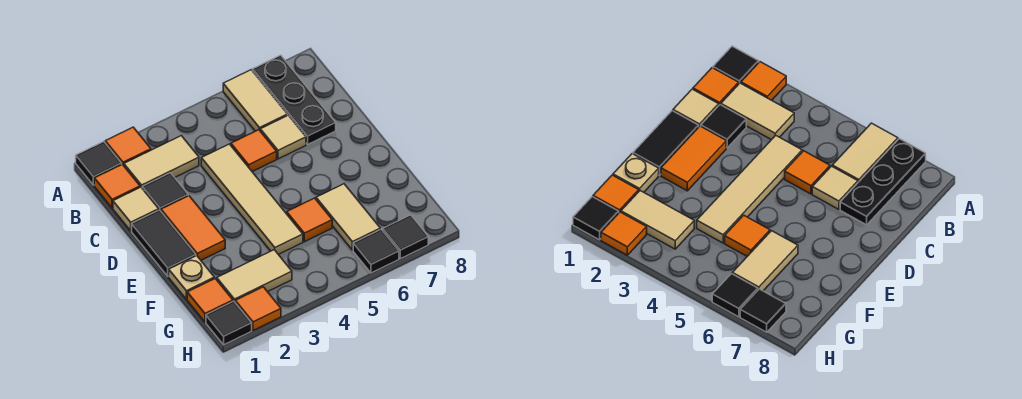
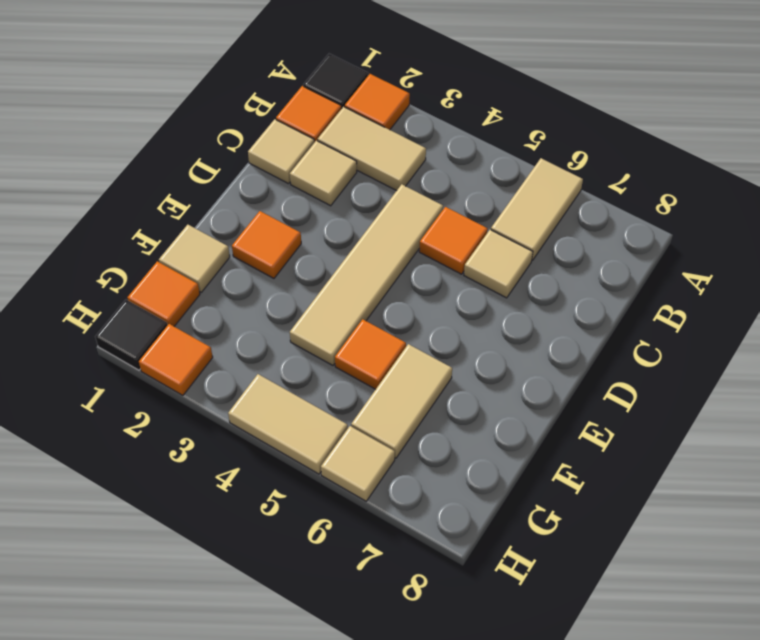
black 1x3 plate [253,55,336,144] -> none
black 1x1 tile [142,173,188,211] -> tan 1x1 tile [290,141,357,206]
black 1x2 tile [132,210,196,276] -> none
orange 1x2 tile [161,196,225,260] -> orange 1x1 tile [232,211,301,278]
tan 1x1 plate [169,256,214,299] -> tan 1x1 tile [159,225,230,292]
tan 1x2 tile [217,250,292,302] -> tan 1x2 tile moved to [228,374,348,474]
black 1x1 tile [353,229,399,273] -> tan 1x1 tile [321,426,395,501]
black 1x1 tile [383,215,428,259] -> none

